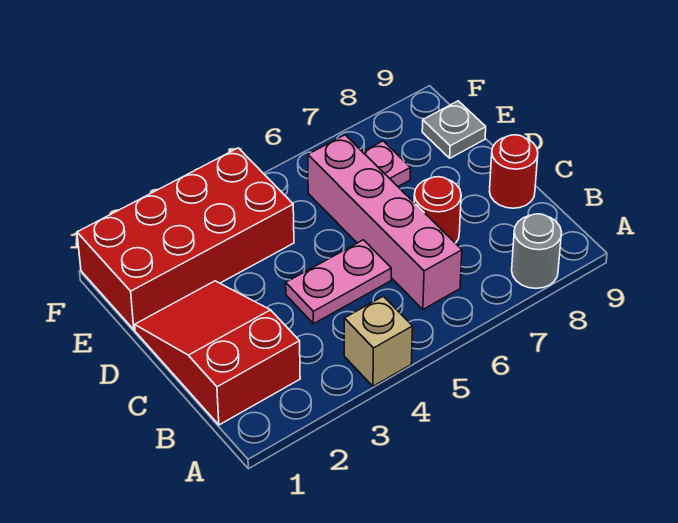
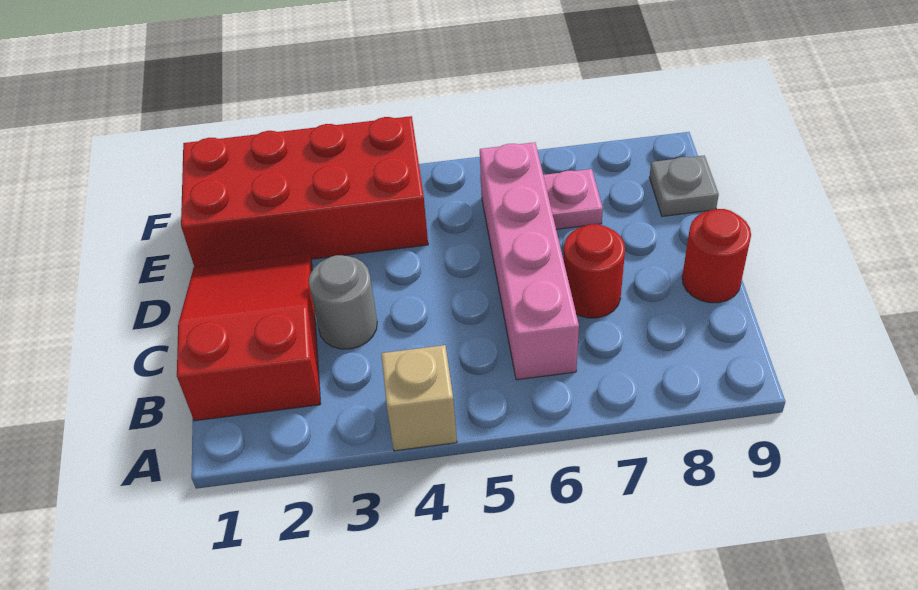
grey 1x1 round brick [512,214,562,288] -> grey 1x1 round brick moved to [309,255,377,349]
pink 1x2 plate [286,240,391,324] -> none

